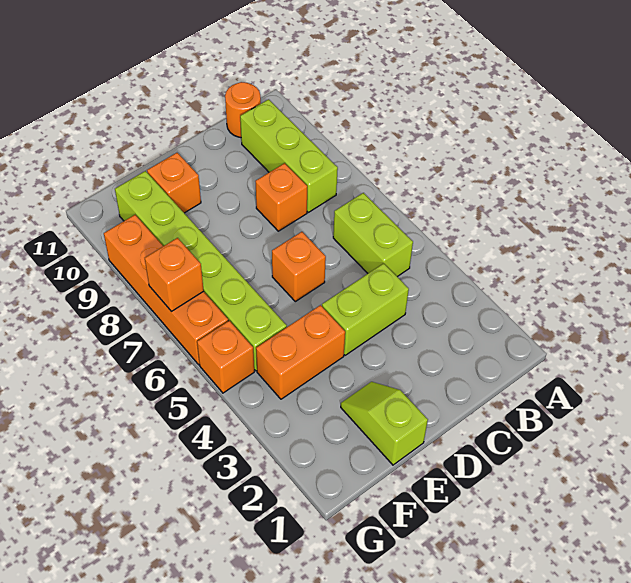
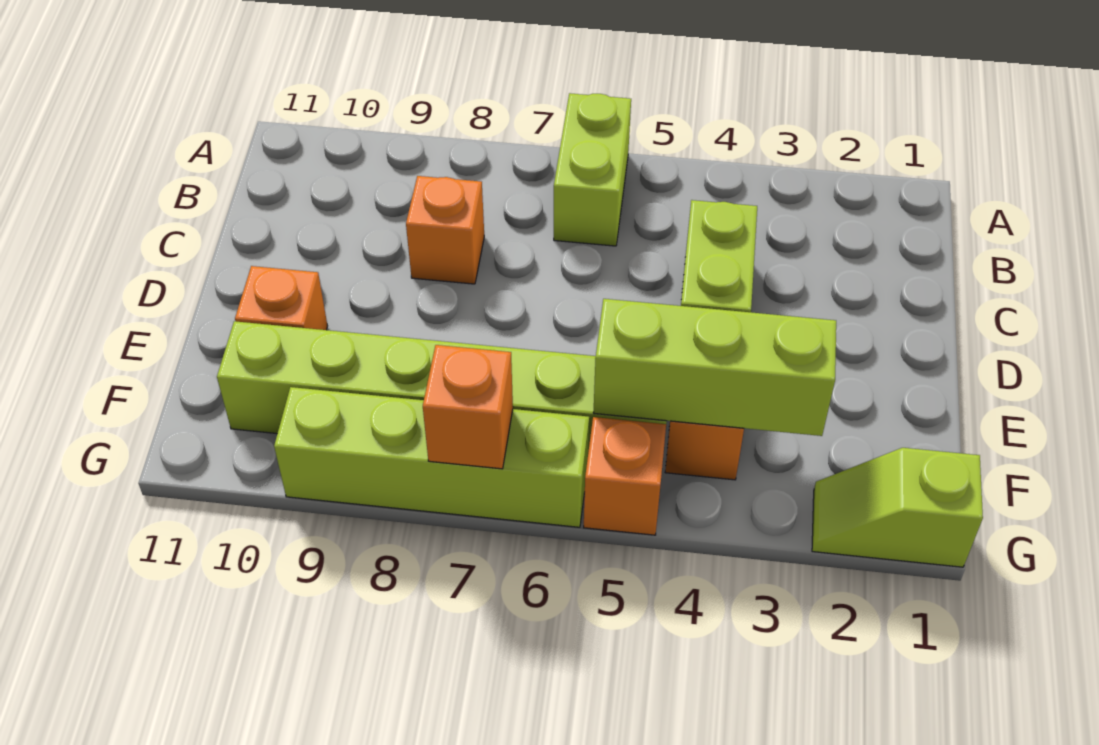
lime 1x2 brick [333,193,413,277] -> lime 1x2 brick turned to [554,93,631,246]
lime 1x3 brick [240,99,338,212] -> lime 1x3 brick moved to [593,299,836,436]
orange 1x1 round brick [225,82,261,137] -> none
orange 1x1 brick [272,232,326,302] -> none
lime 1x2 slope [341,382,428,465] -> lime 1x2 slope moved to [812,448,983,567]
orange 1x4 brick [104,215,228,365] -> lime 1x4 brick [274,387,589,527]

